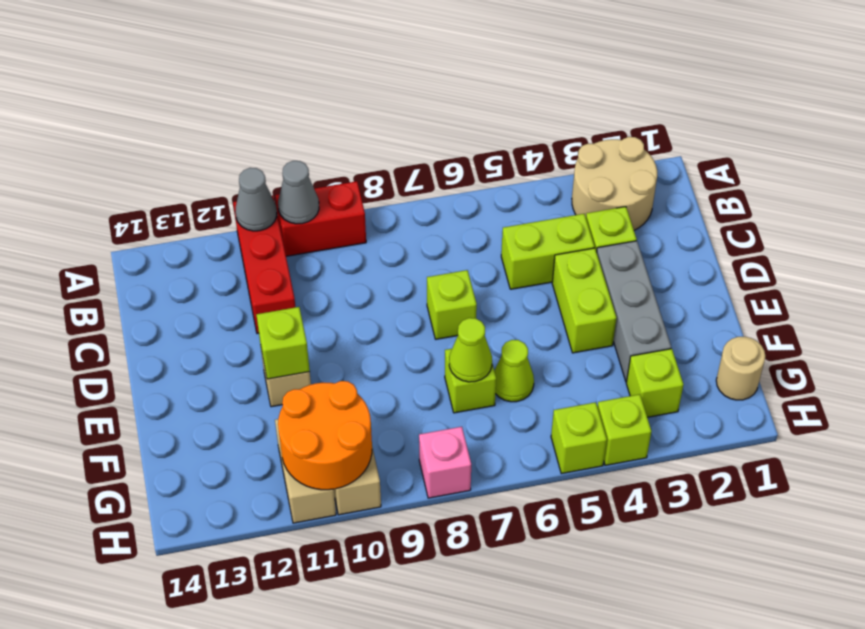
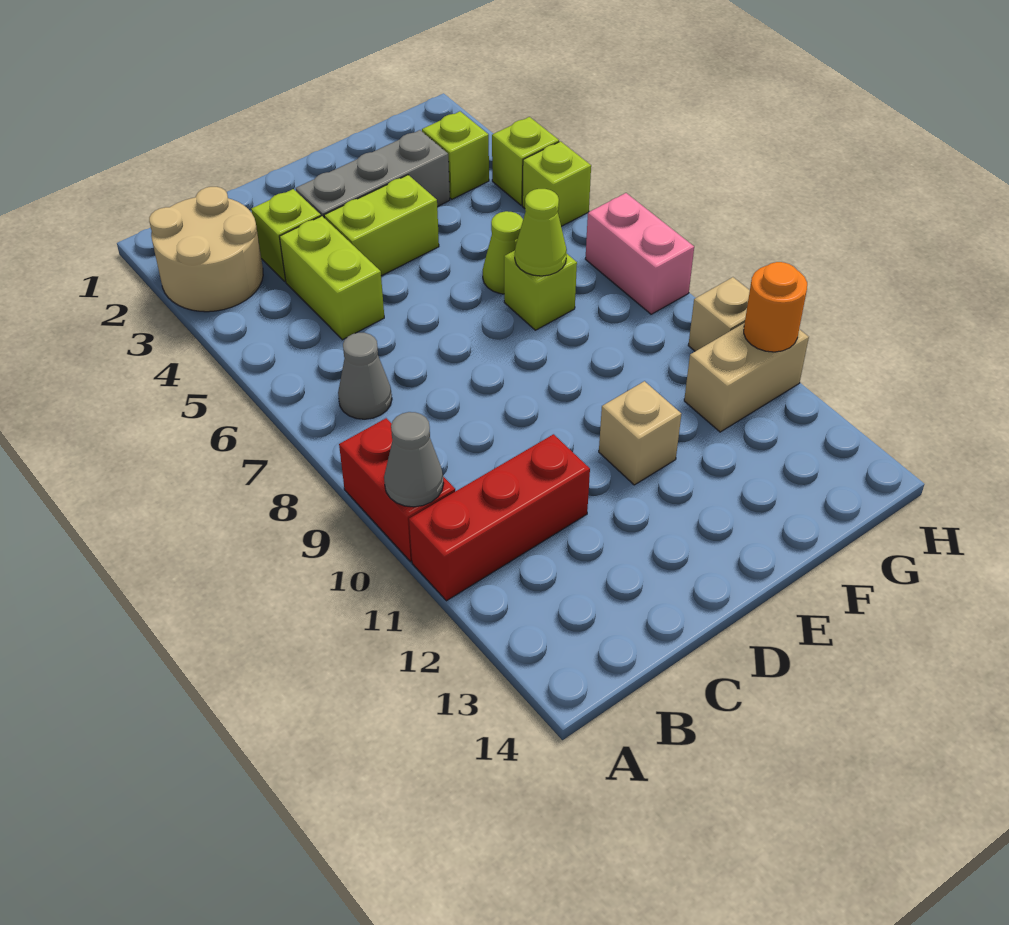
grey 1x1 cone [235,168,277,231] -> grey 1x1 cone moved to [338,333,392,419]
lime 1x1 brick [427,270,477,339] -> none
lime 1x1 brick [256,307,310,379] -> none
tan 1x1 round brick [716,337,765,400] -> none
orange 2x2 round brick [278,381,372,490] -> orange 1x1 round brick [744,262,807,352]
pink 1x1 brick [419,427,471,498] -> pink 1x2 brick [585,193,694,314]

